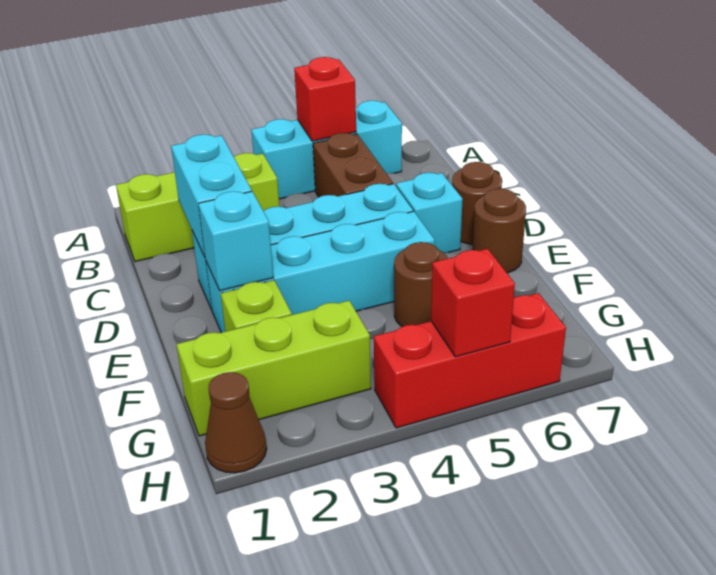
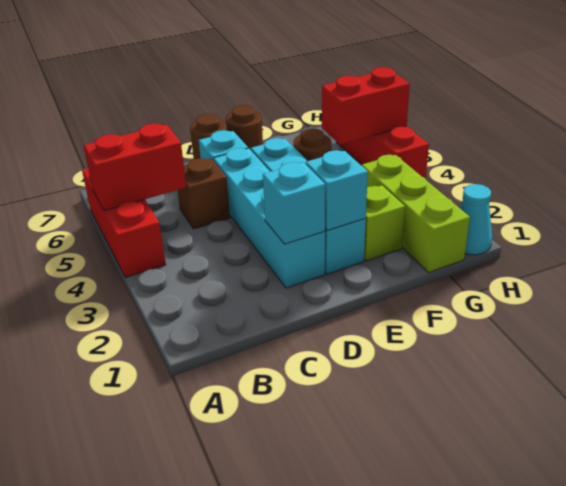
cyan 1x3 brick [251,101,402,199] -> red 1x3 brick [82,169,166,277]
red 1x1 brick [294,57,356,141] -> red 1x2 brick [83,124,186,211]
lime 1x3 brick [116,153,279,262] -> none
brown 1x2 brick [313,133,393,197] -> brown 1x1 brick [178,158,230,229]
cyan 1x2 brick [171,134,252,257] -> cyan 1x1 brick [263,162,325,244]
brown 1x1 cone [205,372,267,473] -> cyan 1x1 cone [460,184,492,255]
red 1x1 brick [431,249,515,357] -> red 1x2 brick [322,67,410,145]

